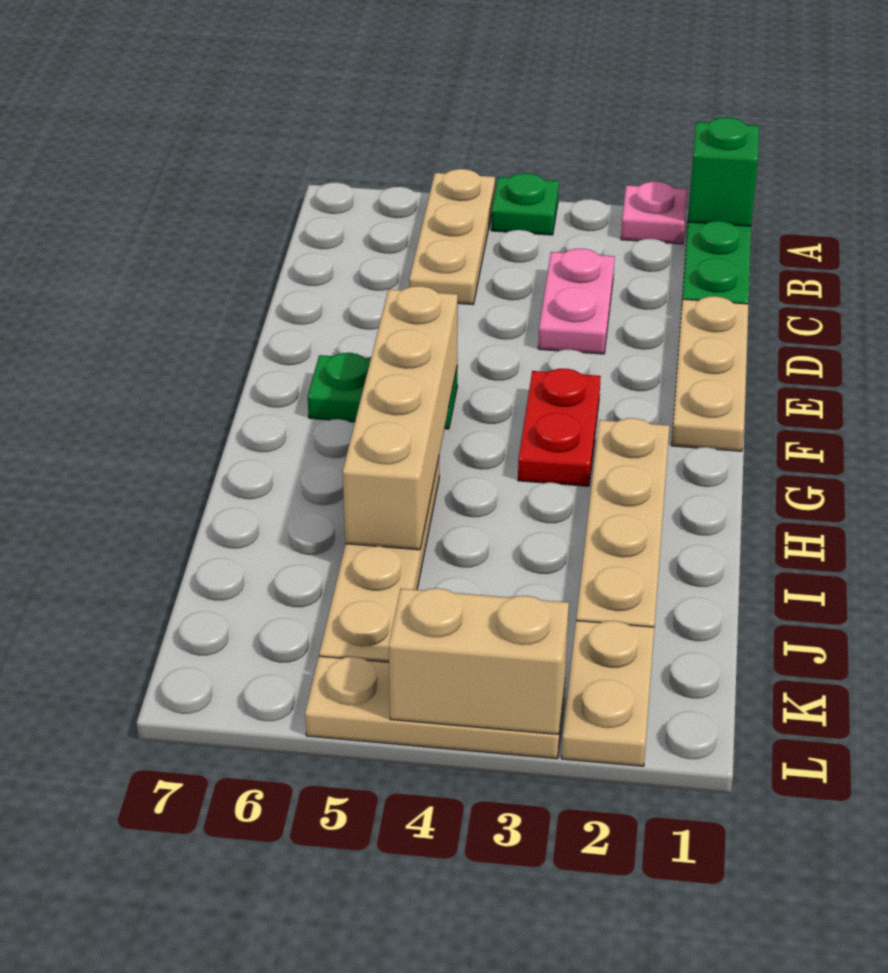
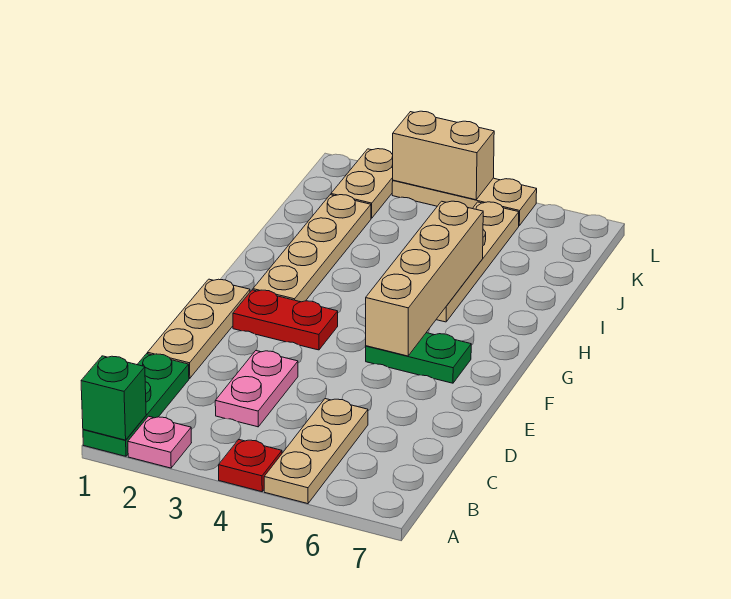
green 1x1 plate [491,173,559,235] -> red 1x1 plate [218,439,282,492]
red 1x2 plate [518,369,601,486] -> red 1x2 plate turned to [233,290,338,350]

